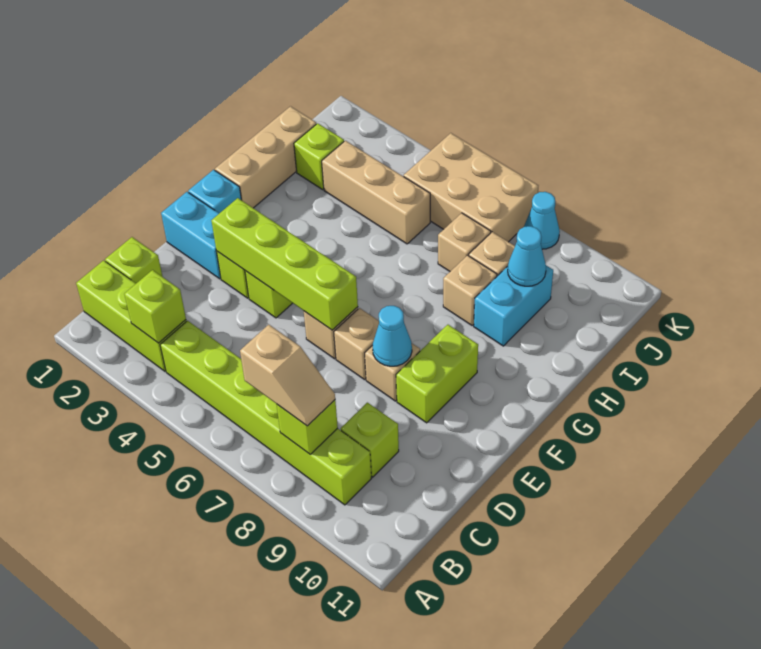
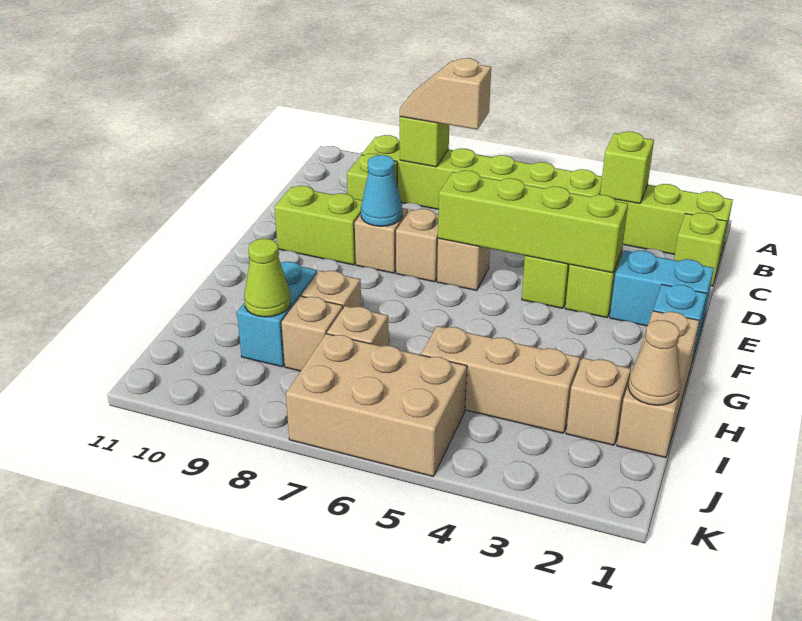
lime 1x2 brick [396,325,478,423] -> lime 1x2 brick turned to [275,186,362,265]
none -> tan 1x1 cone [628,320,680,405]
lime 1x1 brick [294,123,344,189] -> tan 1x1 brick [566,358,631,445]
cyan 1x1 cone [508,226,546,286] -> lime 1x1 cone [244,239,291,317]
cyan 1x1 cone [524,192,560,249] -> none

